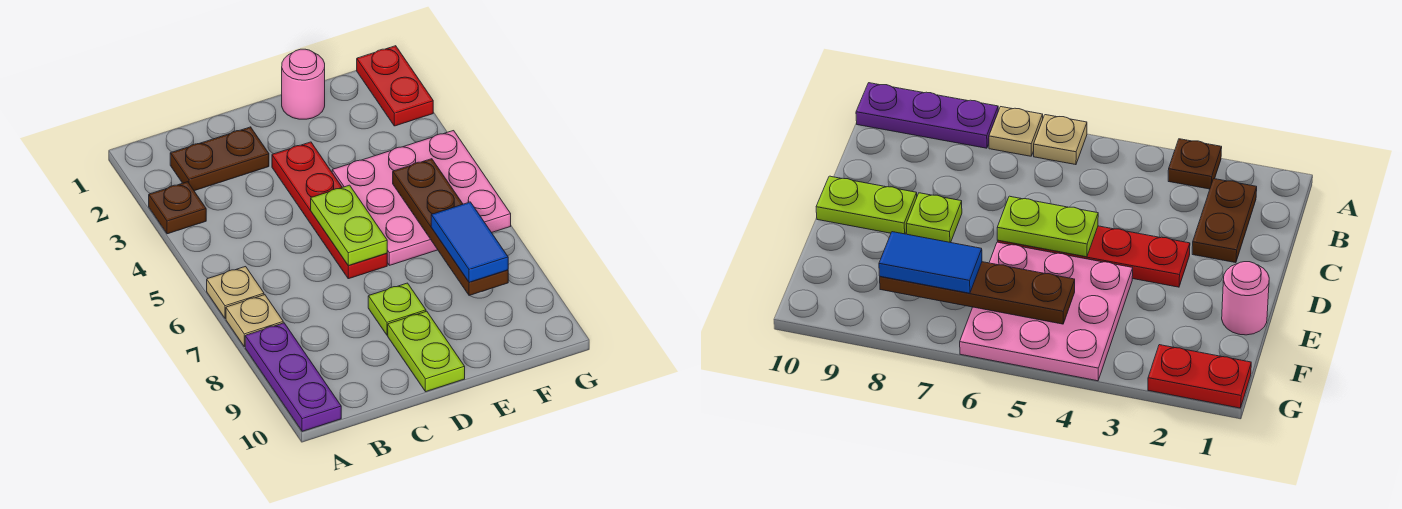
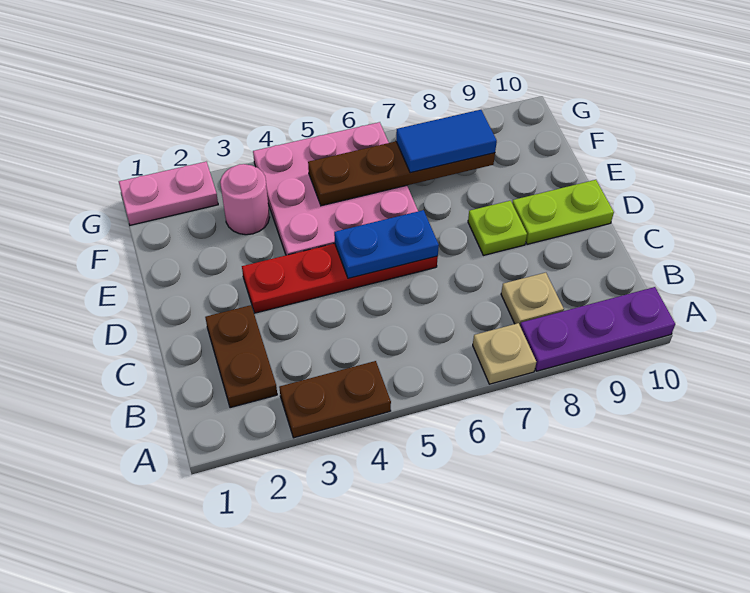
brown 1x1 plate [149,182,206,234] -> brown 1x2 plate [279,361,391,438]
tan 1x1 plate [207,267,264,318] -> tan 1x1 plate moved to [501,273,564,325]
lime 1x2 plate [311,185,387,265] -> blue 1x2 plate [334,210,439,278]
pink 1x1 round brick [282,49,325,119] -> pink 1x1 round brick moved to [220,164,270,235]
red 1x2 plate [357,46,433,126] -> pink 1x2 plate [119,162,218,225]

